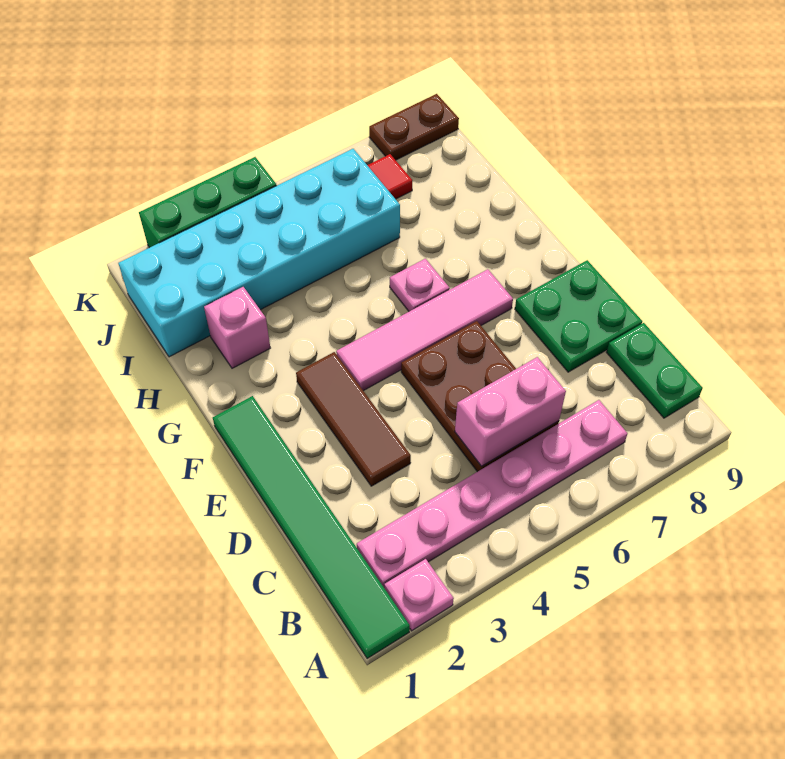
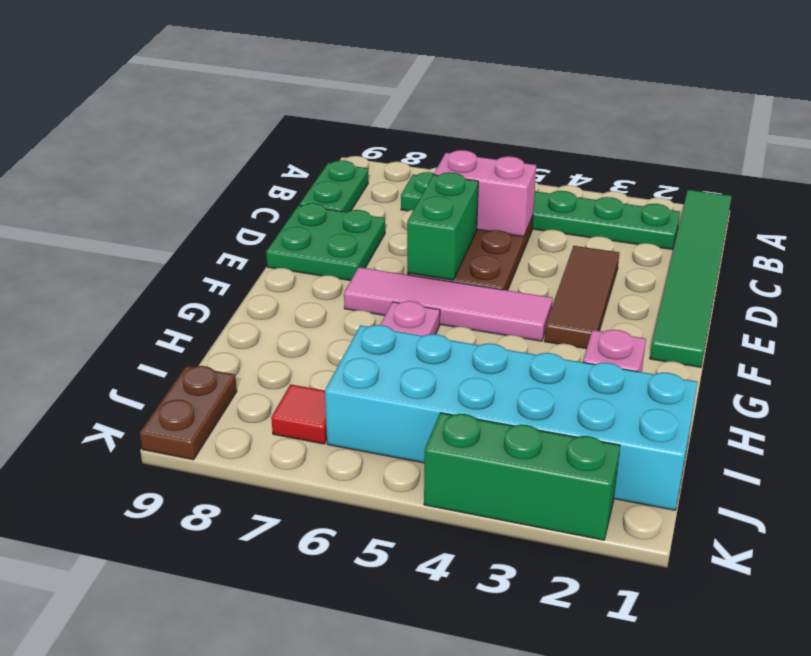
pink 1x1 plate [384,559,454,631] -> none
pink 1x6 plate [357,400,627,587] -> green 1x6 plate [401,172,680,249]
none -> green 1x2 brick [407,172,478,280]
brown 1x2 plate [369,94,459,160] -> brown 1x2 plate turned to [140,366,237,460]

